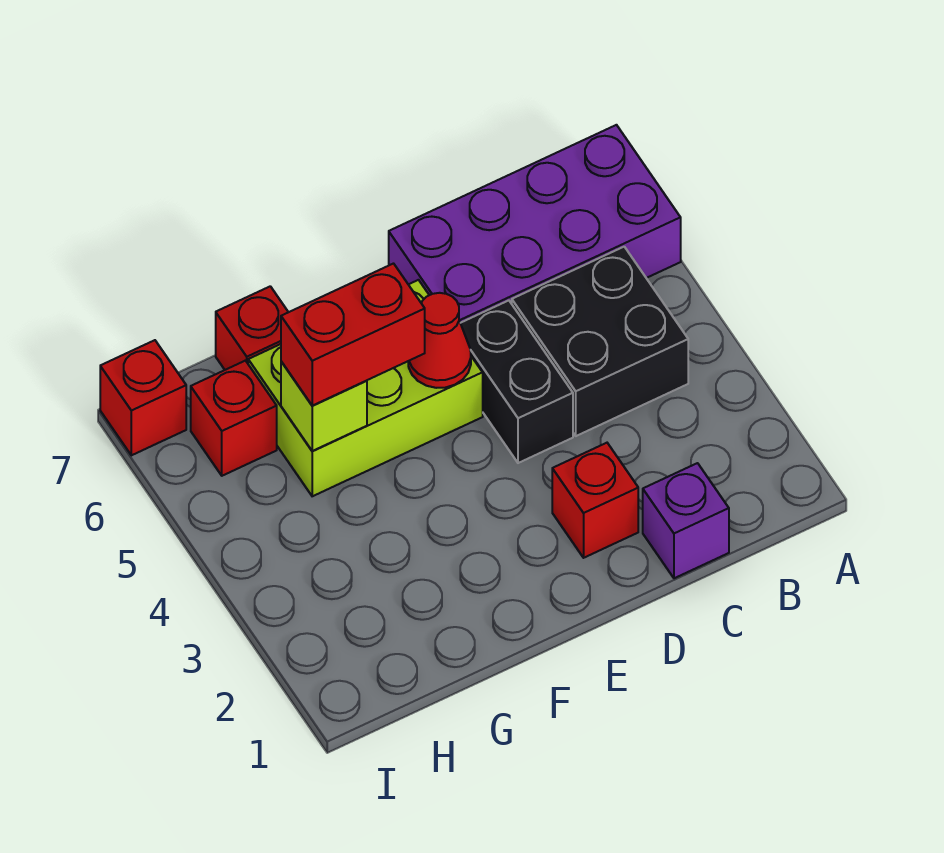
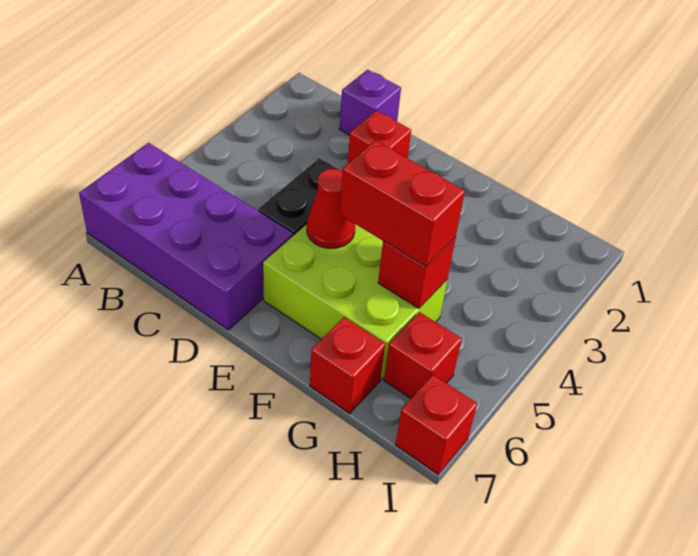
black 2x2 brick [512,247,688,436] -> none
lime 1x1 brick [281,362,367,451] -> red 1x1 brick [378,237,456,308]

